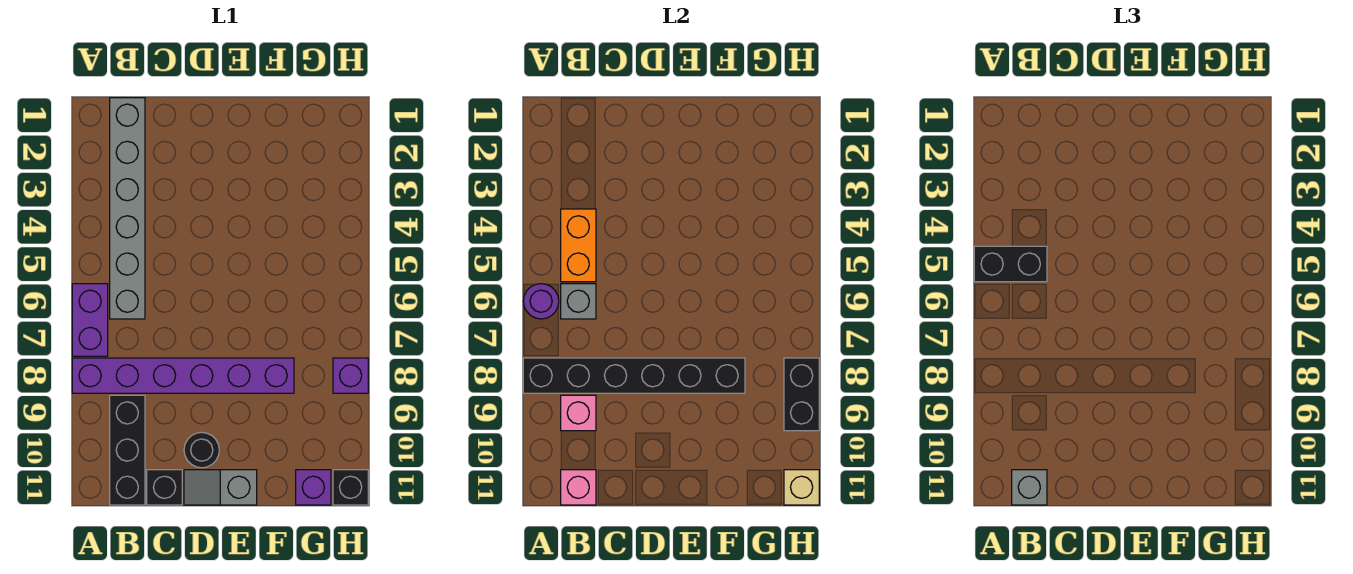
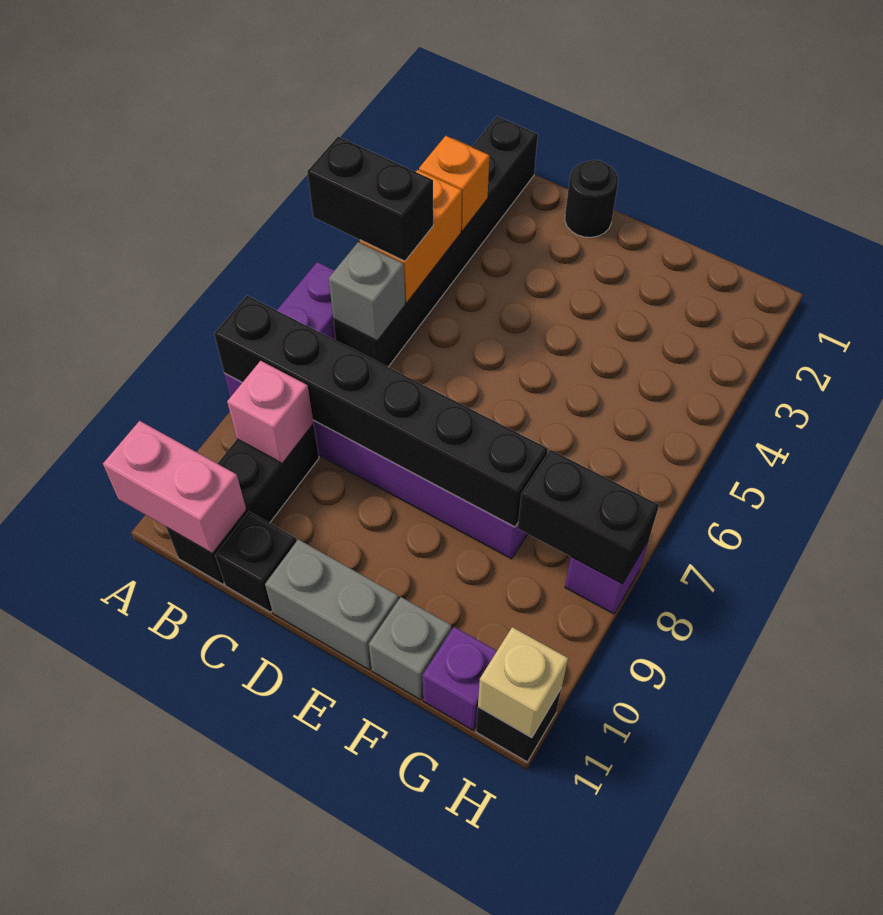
purple 1x1 round brick [523,284,559,319] -> none
grey 1x6 brick [110,98,145,319] -> black 1x6 brick [333,116,538,367]
none -> orange 1x1 brick [419,136,489,231]
pink 1x1 brick [561,470,596,505] -> pink 1x2 brick [103,421,246,553]
grey 1x1 brick [1012,470,1047,505] -> grey 1x1 brick moved to [369,597,451,700]
black 1x1 round brick [184,432,219,468] -> black 1x1 round brick moved to [565,160,618,237]
grey 1x2 slope [184,470,257,505] -> grey 1x2 brick [265,539,399,670]
black 1x2 brick [784,358,819,431] -> black 1x2 brick turned to [518,450,659,584]

